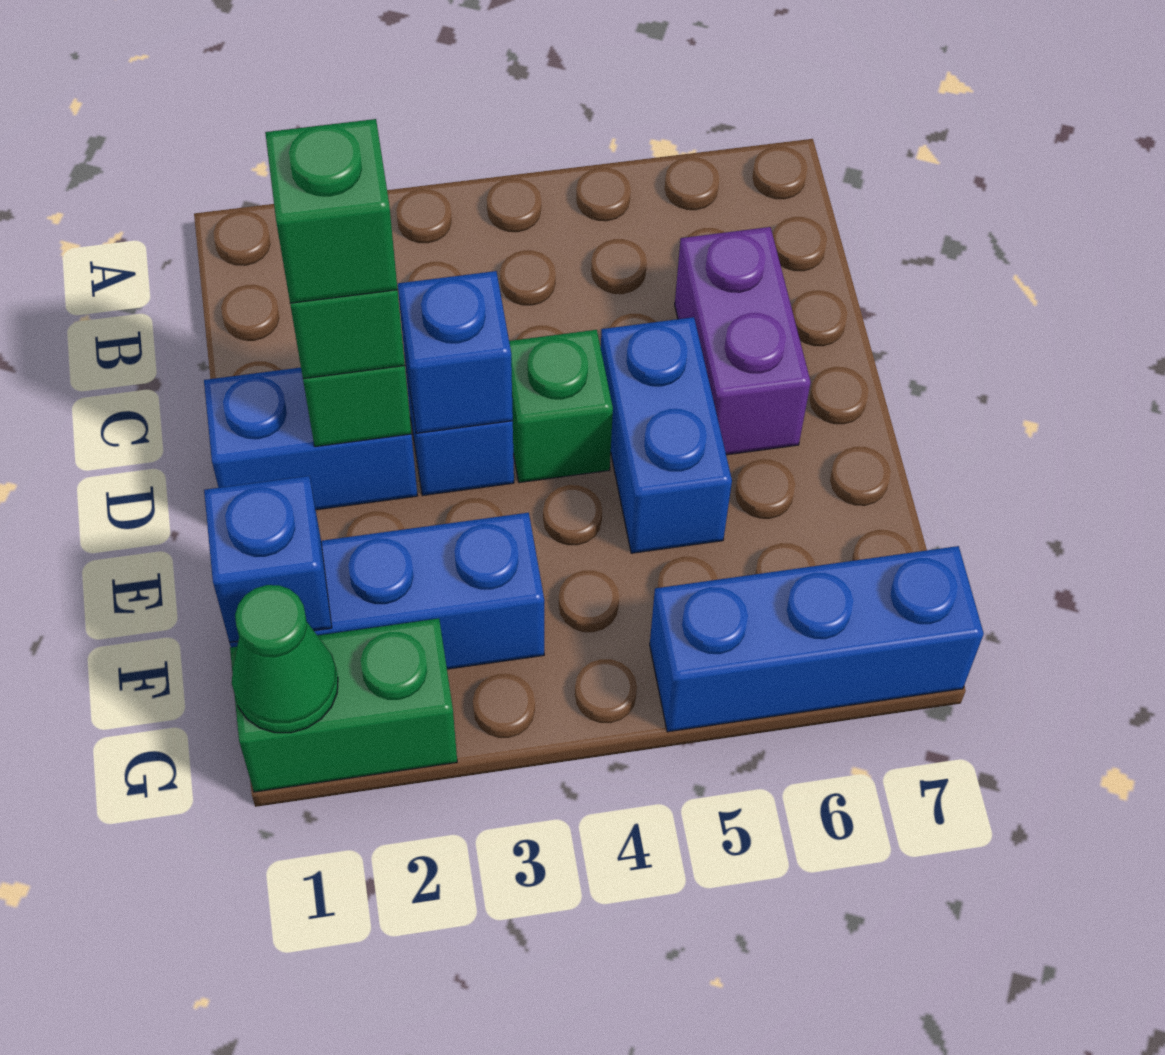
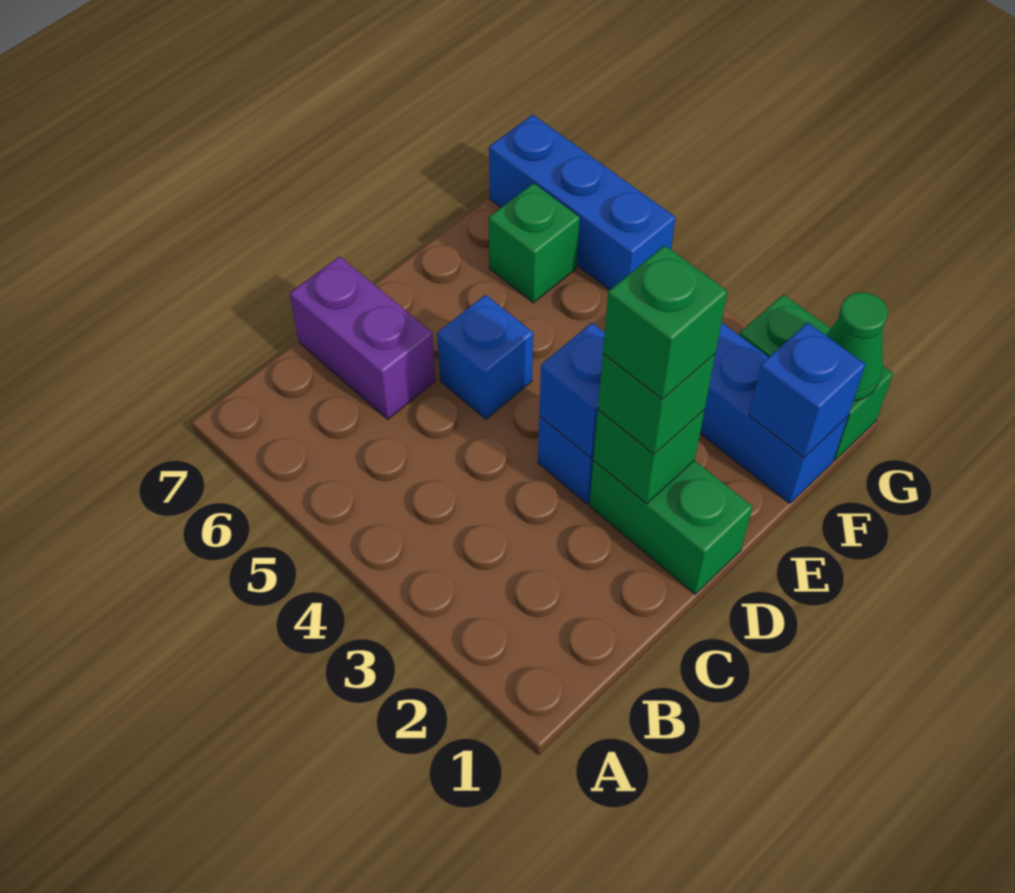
purple 1x2 brick [675,227,811,455] -> purple 1x2 brick turned to [290,256,436,419]
blue 1x2 brick [204,368,417,510] -> green 1x2 brick [589,460,753,594]
green 1x1 brick [509,330,613,483] -> green 1x1 brick moved to [488,183,580,303]
blue 1x2 brick [601,317,732,553] -> blue 1x1 brick [437,295,533,419]

